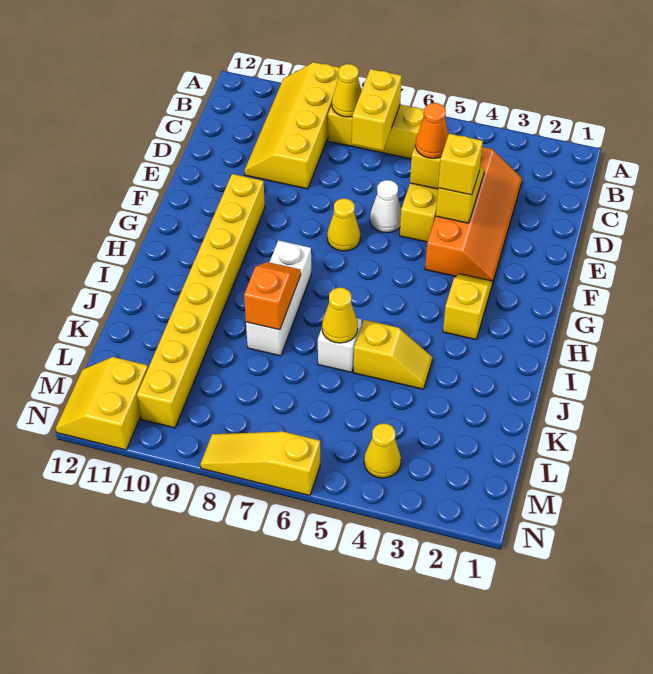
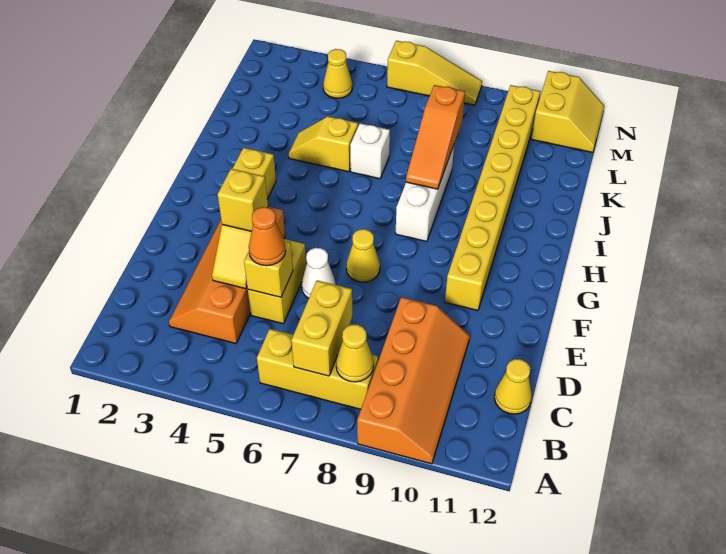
yellow 2x4 slope [244,62,340,189] -> orange 2x4 slope [357,297,470,464]
orange 1x2 slope [244,262,301,330] -> orange 1x3 slope [406,85,465,189]
yellow 1x1 cone [322,288,358,343] -> yellow 1x1 cone moved to [494,359,532,414]

